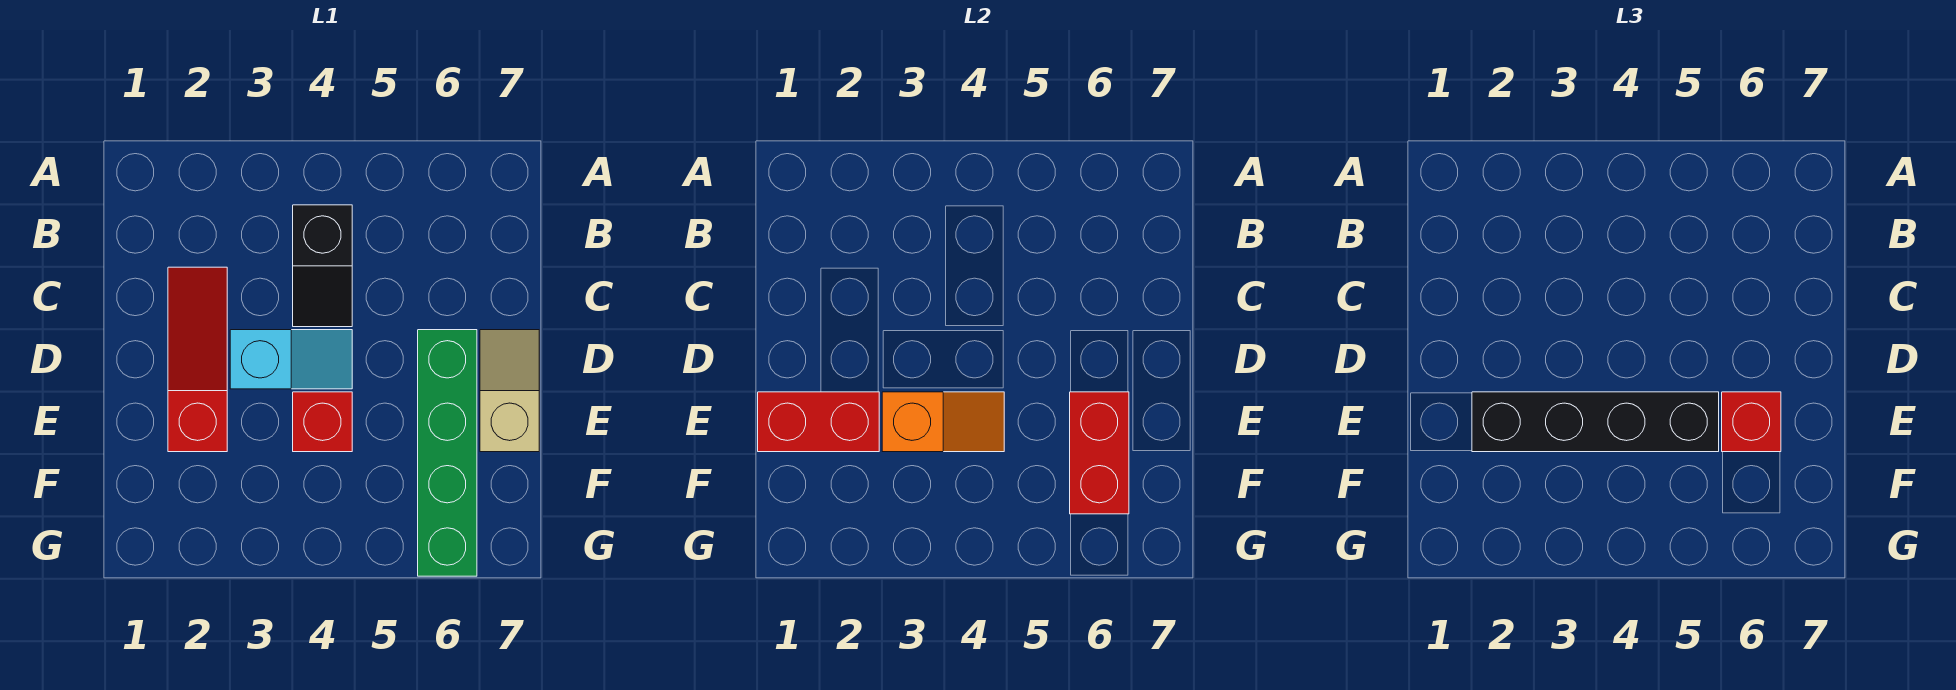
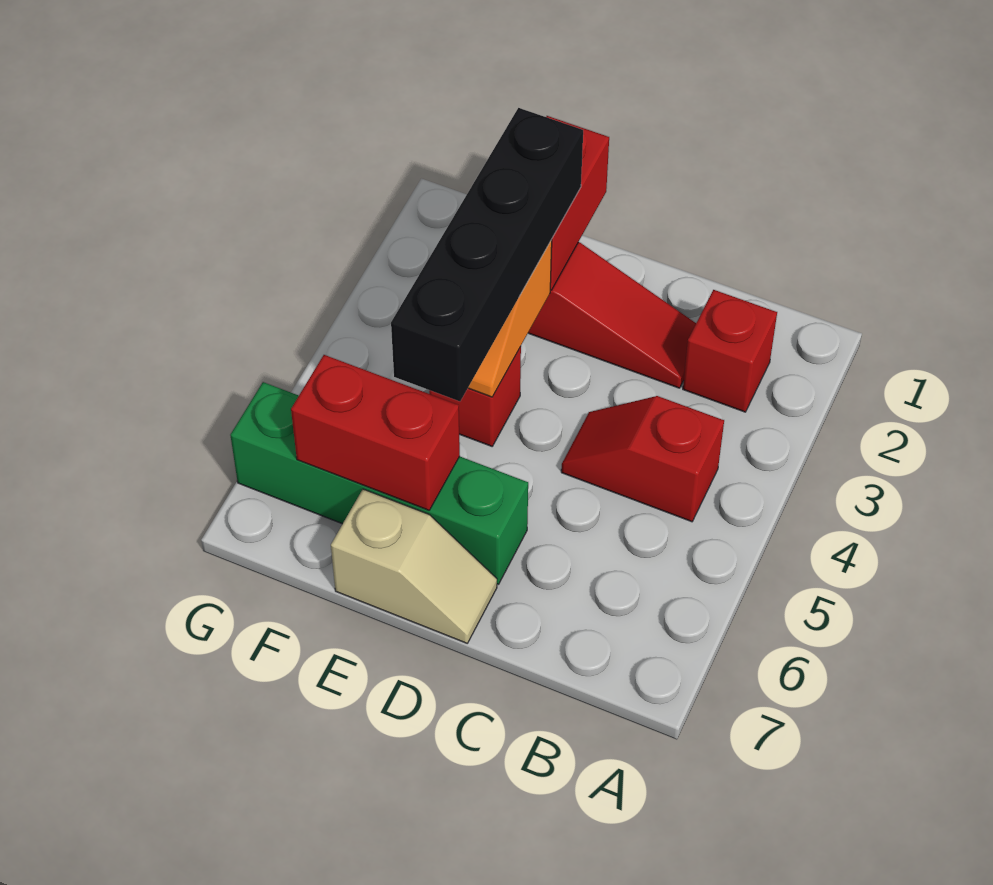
black 1x2 slope [293,205,352,327] -> red 1x2 slope [561,396,724,522]
cyan 1x2 slope [230,330,352,389] -> none
red 1x1 brick [1722,392,1781,452] -> red 1x1 brick moved to [683,290,777,412]

